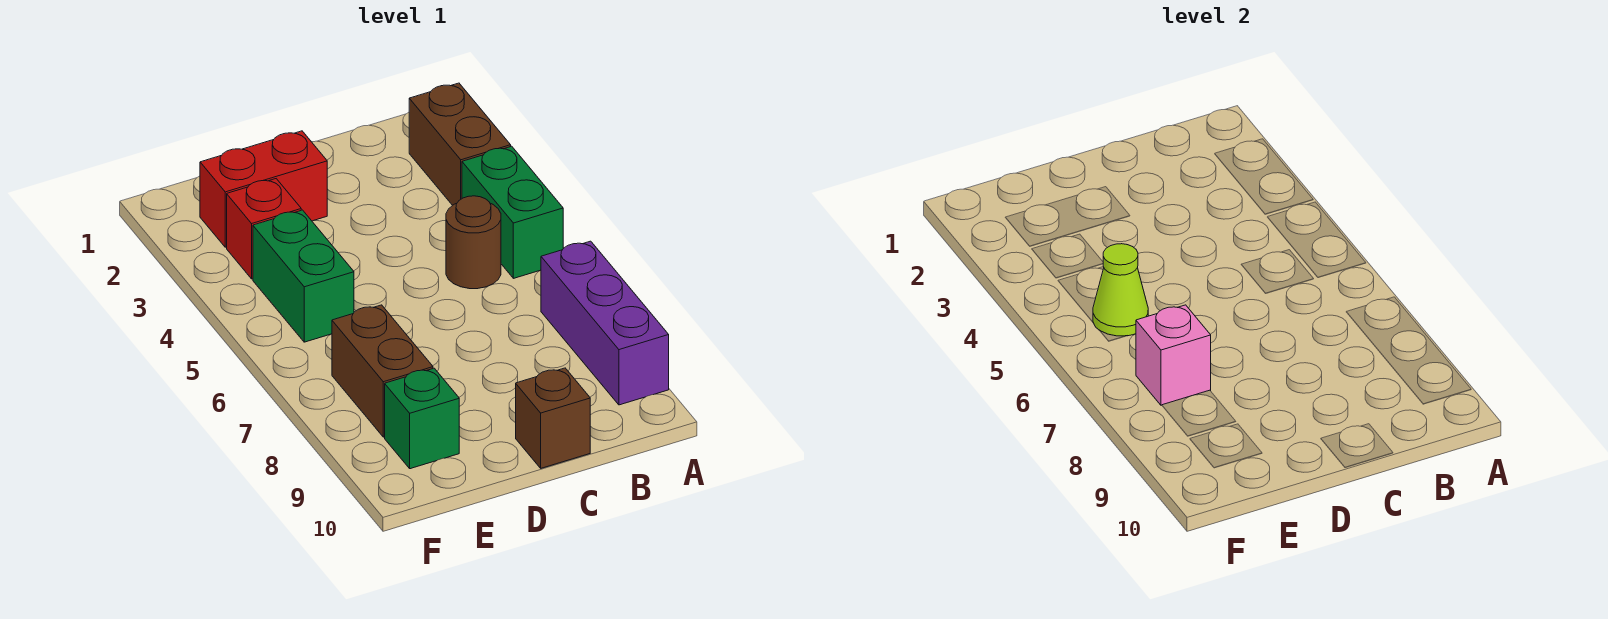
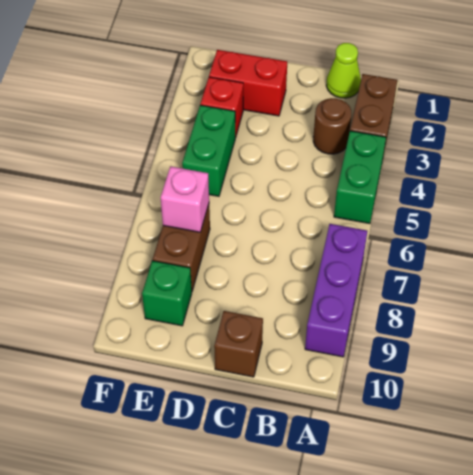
brown 1x1 round brick [446,196,501,289] -> brown 1x1 round brick moved to [313,98,351,154]
lime 1x1 cone [1093,244,1148,336] -> lime 1x1 cone moved to [326,43,361,98]

